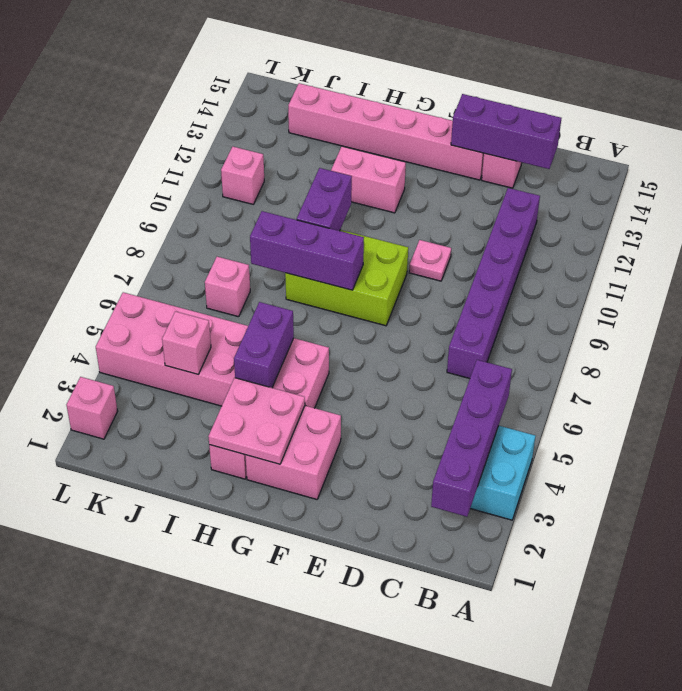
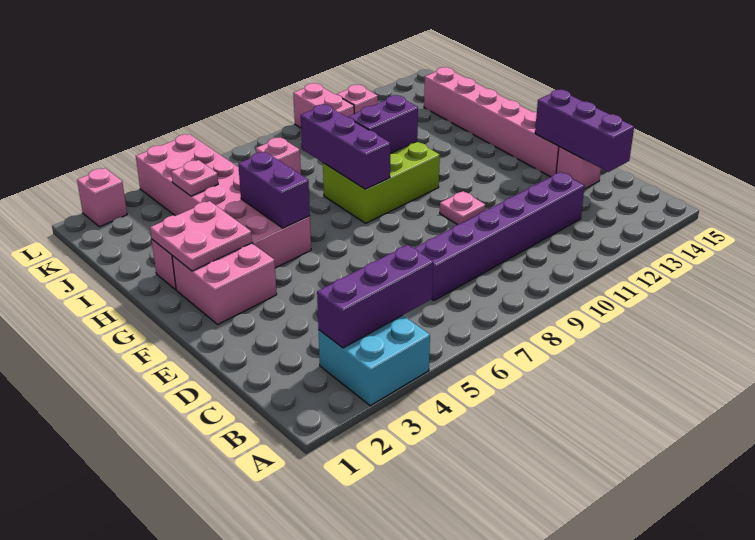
purple 1x4 brick [431,360,512,517] -> purple 1x3 brick [317,245,433,348]
lime 2x3 brick [285,230,408,326] -> lime 2x3 brick turned to [323,142,440,223]
pink 1x2 brick [331,147,406,213] -> pink 1x2 brick moved to [293,83,354,128]
purple 1x2 brick [234,302,294,388] -> purple 1x2 brick turned to [238,152,310,228]
pink 1x1 brick [162,311,211,374] -> pink 1x1 plate [171,160,218,196]

